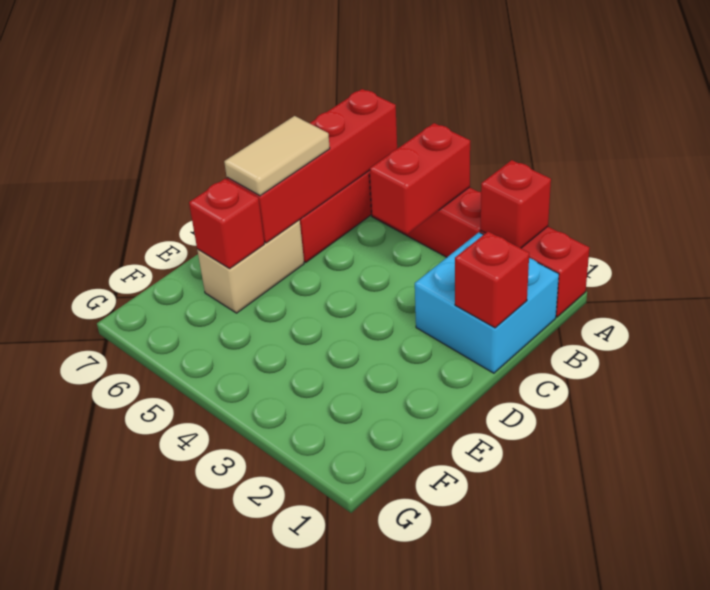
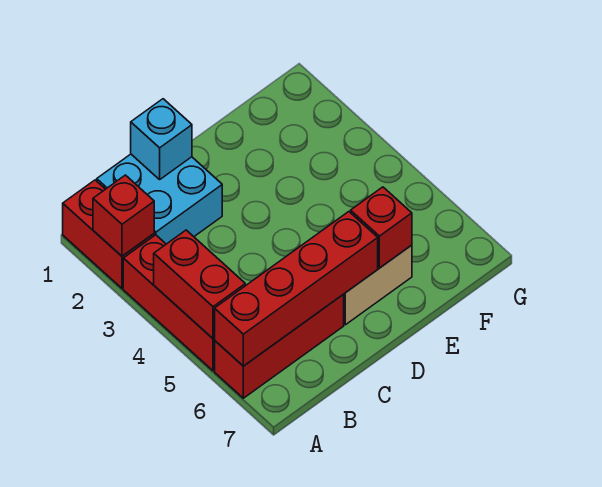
red 1x2 brick [370,123,470,234] -> red 1x2 brick turned to [154,230,245,339]
red 1x1 brick [455,232,529,328] -> cyan 1x1 brick [131,99,192,180]
tan 1x2 tile [224,116,330,196] -> none

